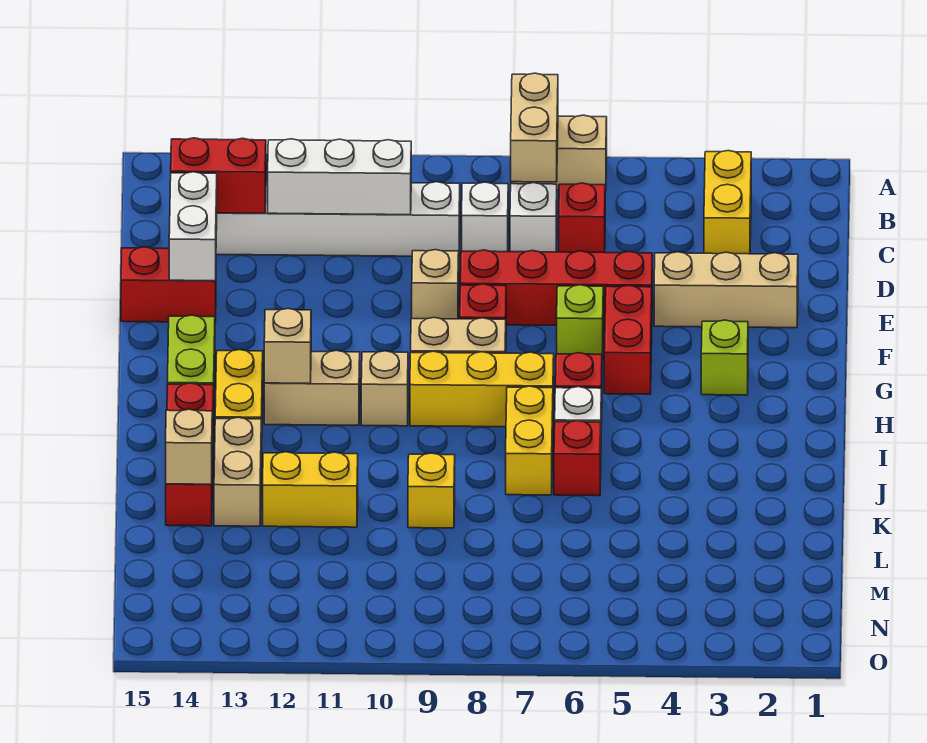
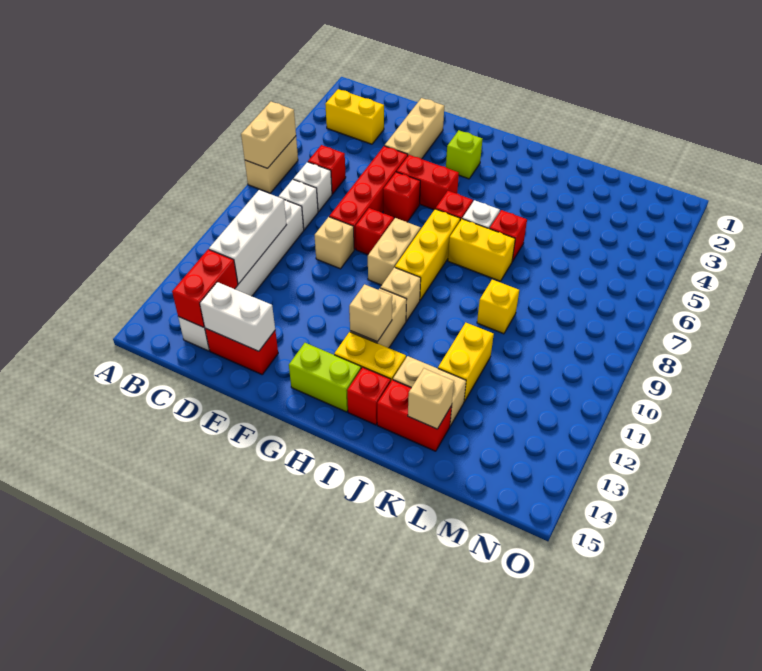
tan 1x2 brick [511,73,558,182] -> tan 1x2 brick turned to [241,102,296,168]
red 1x2 brick [121,247,216,322] -> red 1x2 brick turned to [205,328,278,374]
lime 1x1 brick [557,285,603,360] -> red 1x1 brick [383,172,420,222]

